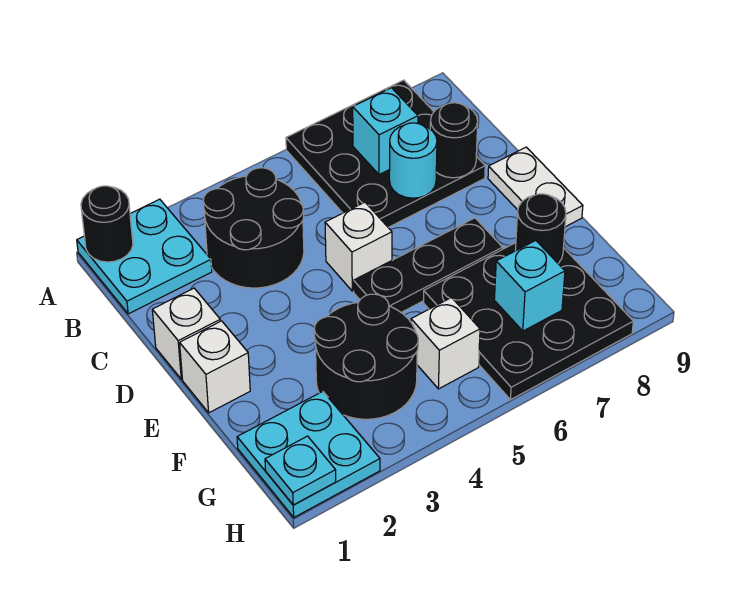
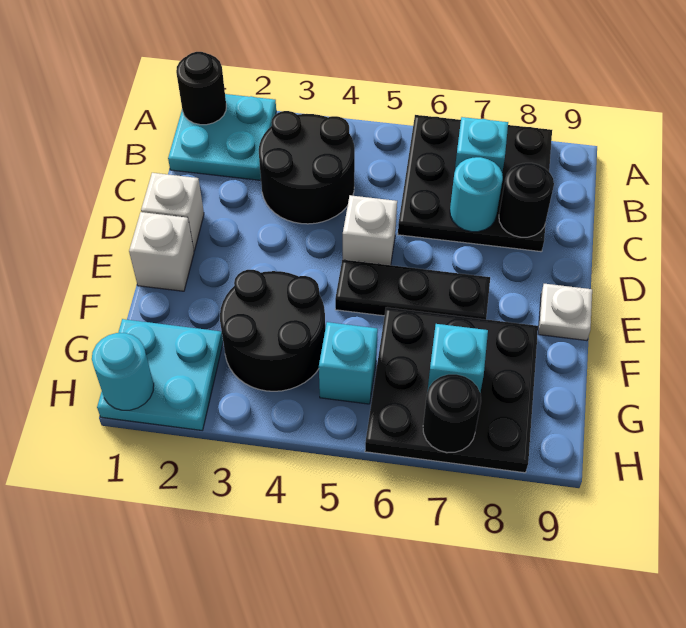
white 1x2 plate [488,147,583,227] -> white 1x1 plate [538,284,592,341]
black 1x1 round brick [515,194,566,263] -> black 1x1 round brick moved to [423,374,481,453]
white 1x1 brick [411,298,480,389] -> cyan 1x1 brick [319,322,378,404]
cyan 1x1 plate [265,436,336,505] -> cyan 1x1 round brick [92,333,154,410]

